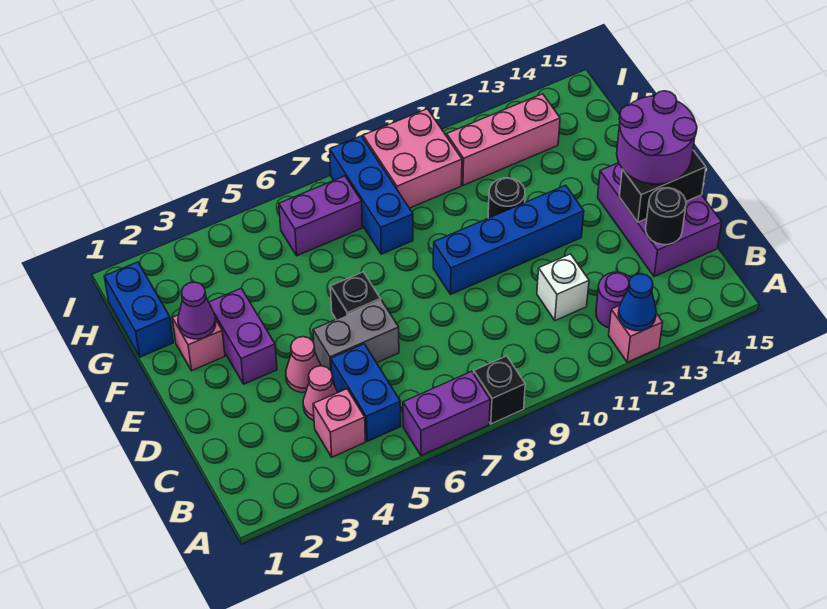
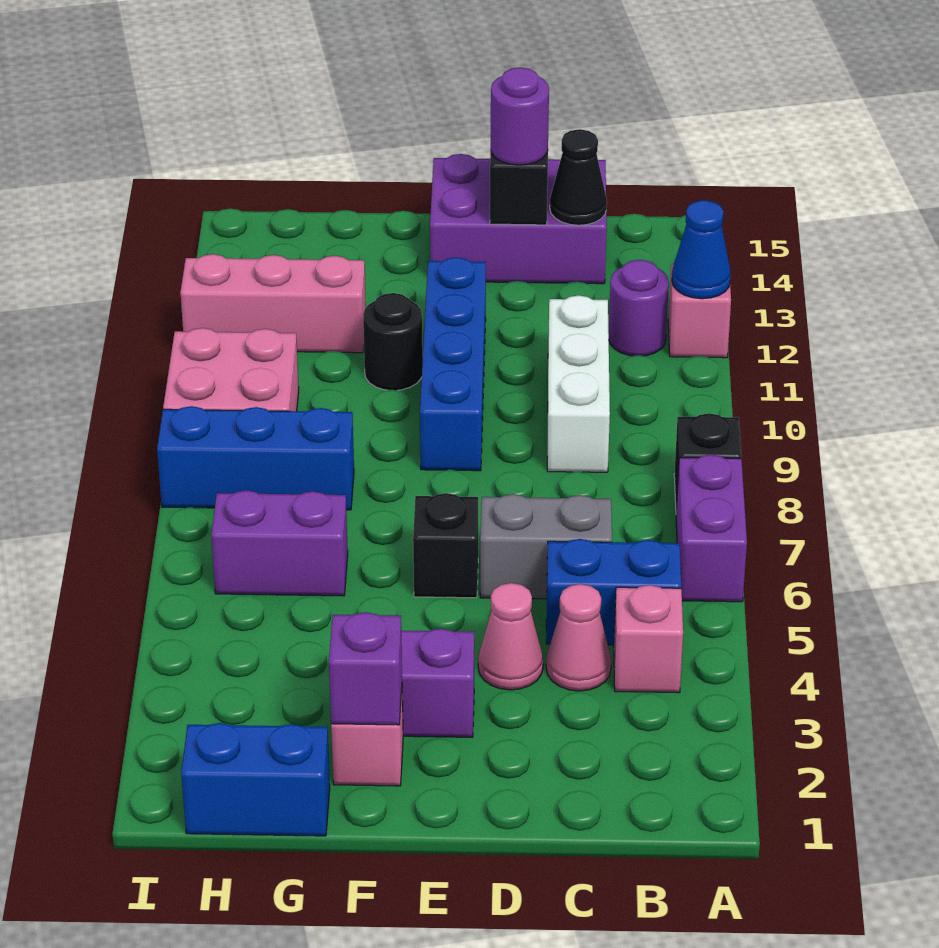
white 1x1 brick [537,254,589,321] -> white 1x3 brick [547,295,610,472]
black 1x1 round brick [646,188,686,245] -> black 1x1 cone [550,129,607,225]
grey 1x2 brick [313,300,399,370] -> grey 1x2 brick turned to [480,494,612,599]
purple 2x2 round brick [617,91,697,184] -> purple 1x1 round brick [491,67,549,165]
purple 1x1 cone [178,282,216,339] -> purple 1x1 brick [329,612,402,725]
purple 1x2 brick [279,176,362,256] -> purple 1x2 brick turned to [211,490,348,596]
pink 1x3 brick [447,94,560,185] -> pink 1x3 brick turned to [180,254,366,353]

